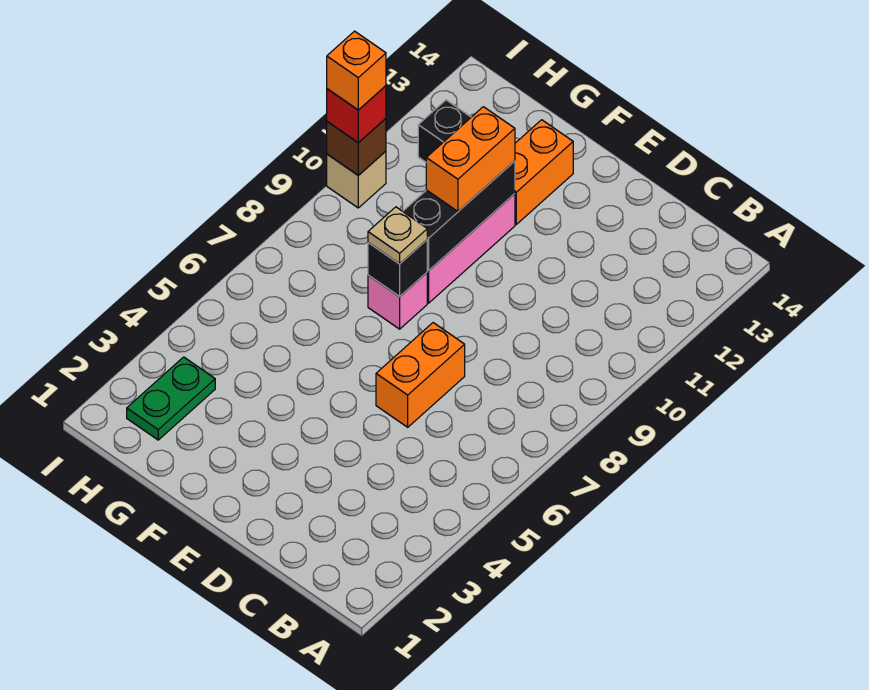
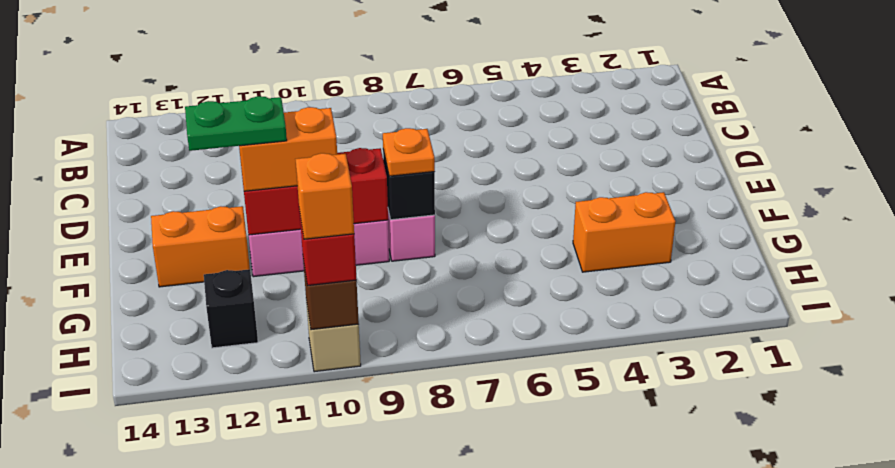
orange 1x2 brick [376,323,465,427] -> orange 1x2 brick moved to [573,192,676,272]
tan 1x1 plate [368,207,427,264] -> orange 1x1 plate [383,128,435,176]
black 1x3 brick [403,161,515,270] -> red 1x3 brick [242,148,388,235]
green 1x2 plate [127,357,215,440] -> green 1x2 plate moved to [185,96,287,151]

